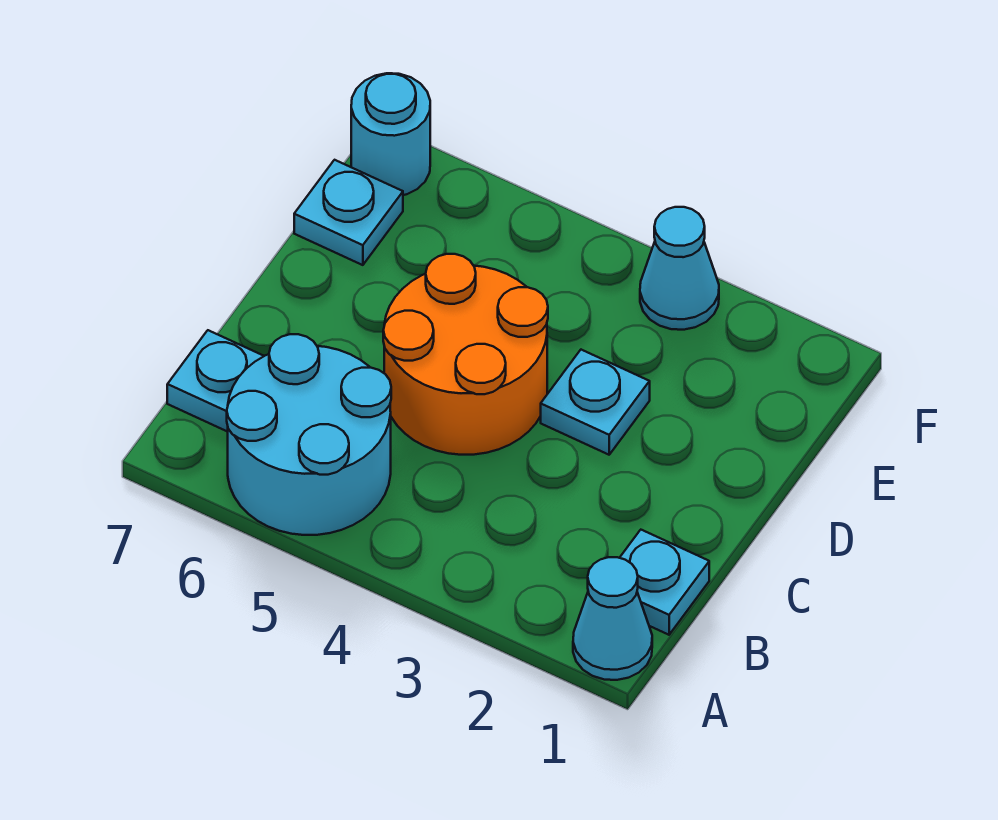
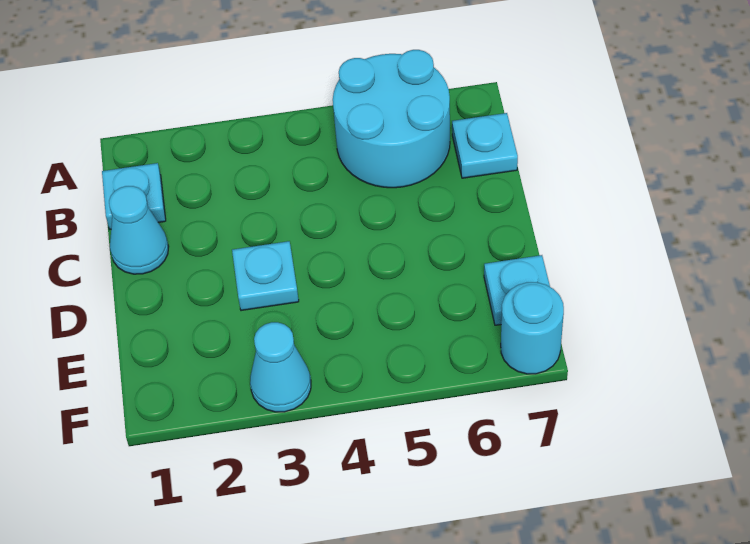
cyan 1x1 cone [573,557,652,680] -> cyan 1x1 cone moved to [109,186,169,274]
orange 2x2 round brick [383,254,548,455] -> none

